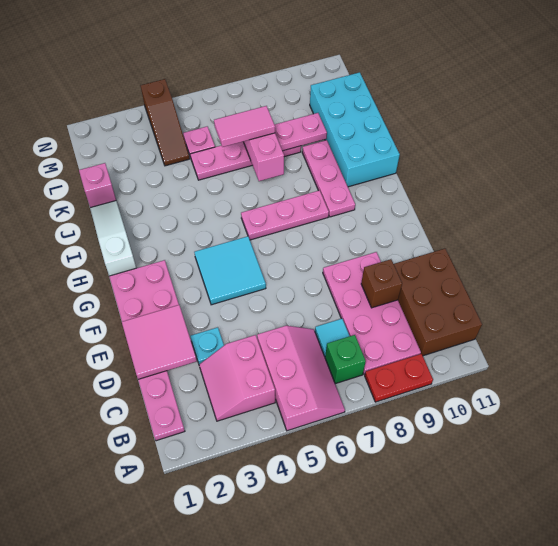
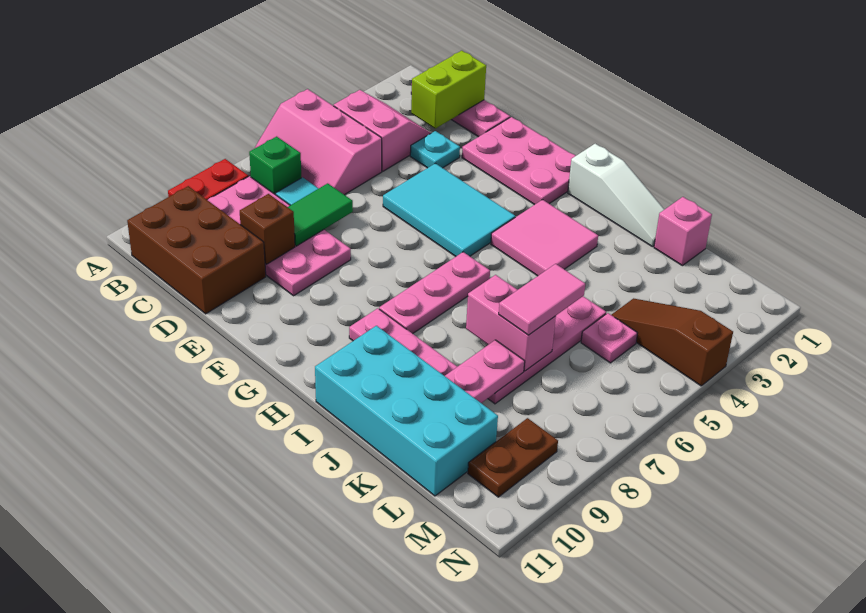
none -> lime 1x2 brick [411,51,486,129]
pink 2x2 tile [122,305,197,379] -> pink 2x2 tile moved to [491,200,598,276]
none -> green 1x2 tile [288,183,353,246]
cyan 2x2 tile [194,236,266,305] -> cyan 2x3 tile [383,163,515,256]
none -> brown 1x2 plate [468,418,558,497]

